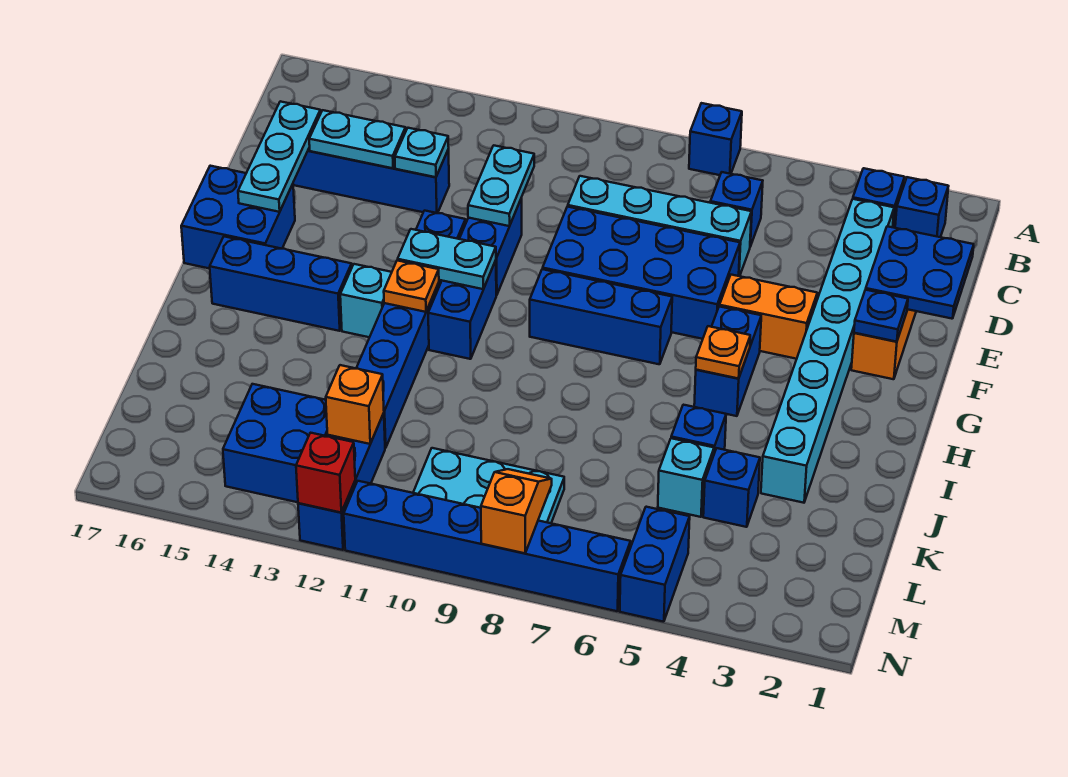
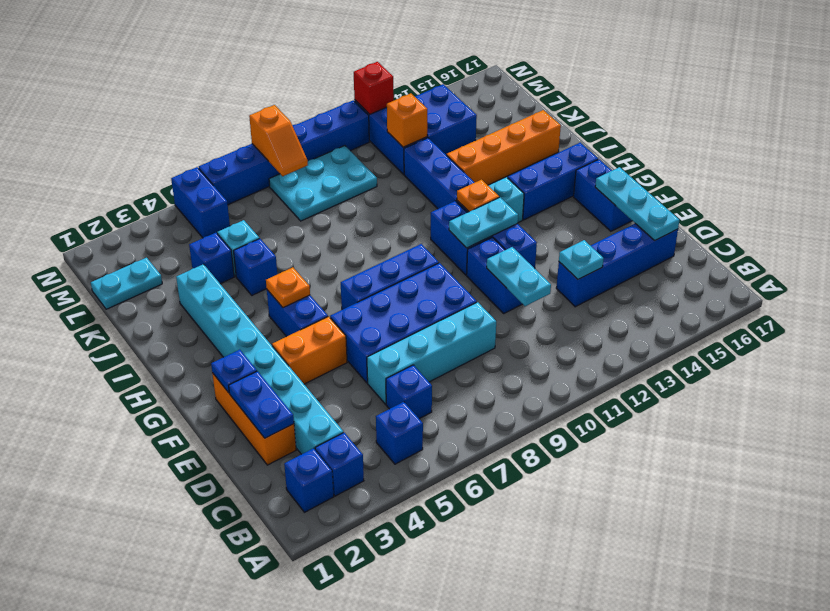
blue 1x1 brick [689,103,742,175] -> blue 1x1 brick moved to [376,402,423,464]
blue 2x2 plate [866,226,974,319] -> blue 1x2 plate [229,371,294,438]
cyan 1x2 plate [309,110,406,168] -> cyan 1x2 plate moved to [91,258,162,309]
blue 2x2 brick [181,166,295,269] -> blue 1x2 brick [574,160,632,231]
none -> orange 1x4 brick [447,110,561,185]

